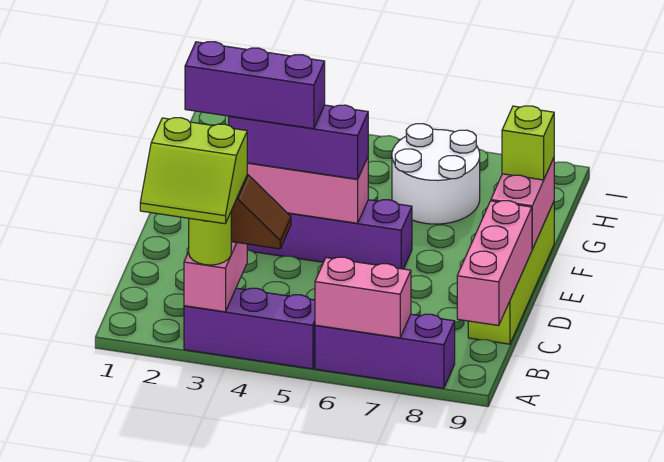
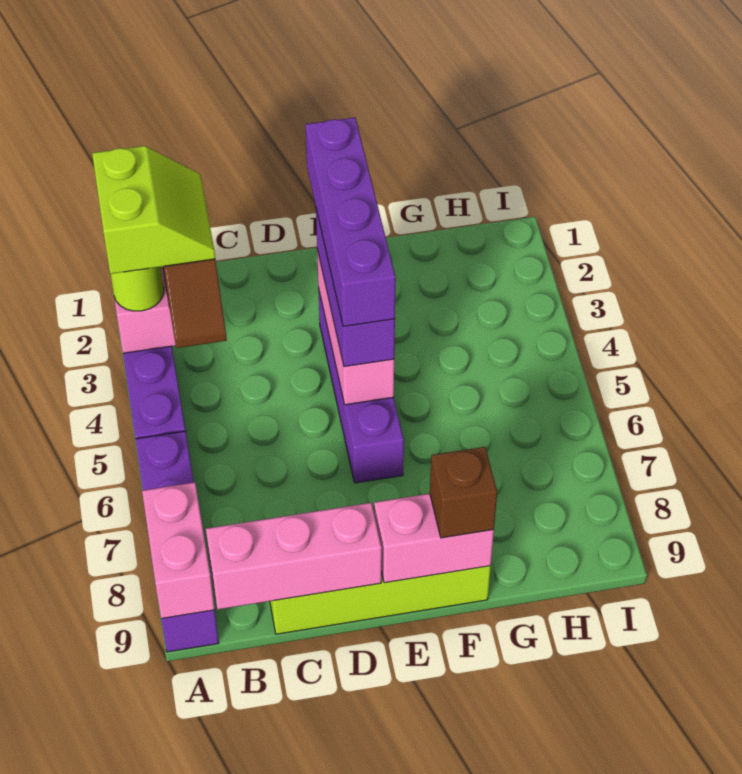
lime 2x2 slope [140,118,247,224] -> lime 2x2 slope turned to [92,146,215,274]
purple 1x3 brick [315,314,455,388] -> purple 1x4 brick [135,431,219,652]
pink 1x2 brick [315,257,411,338] -> pink 1x2 brick moved to [142,482,215,619]
purple 1x3 brick [185,42,325,129] -> purple 1x4 brick [305,118,396,326]
lime 1x1 brick [502,106,554,180] -> brown 1x1 brick [430,447,497,538]
white 2x2 round brick [392,124,480,224] -> none

